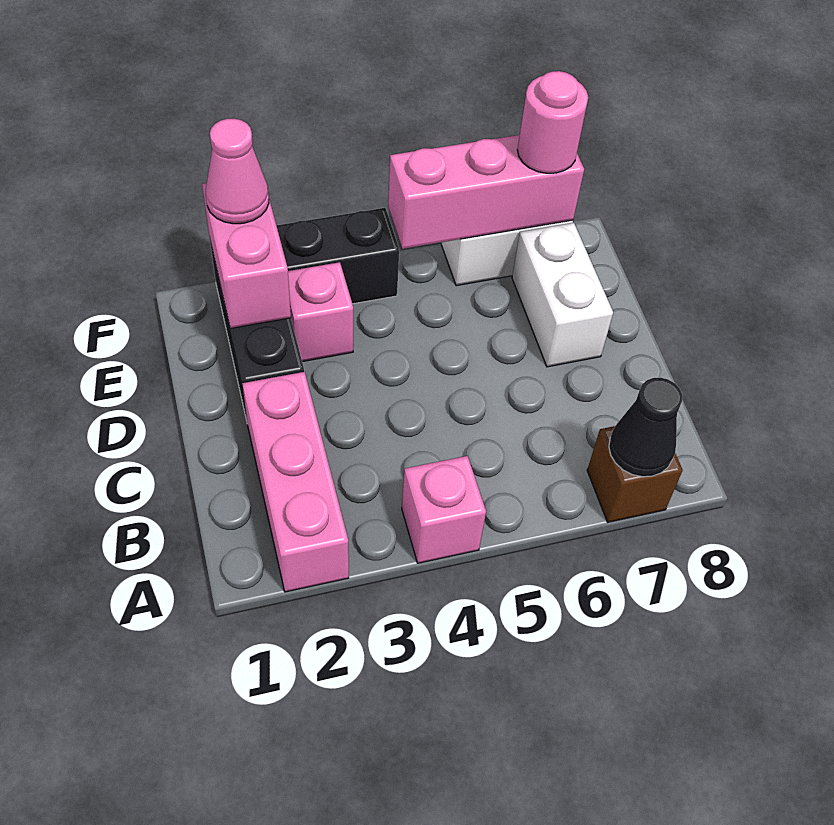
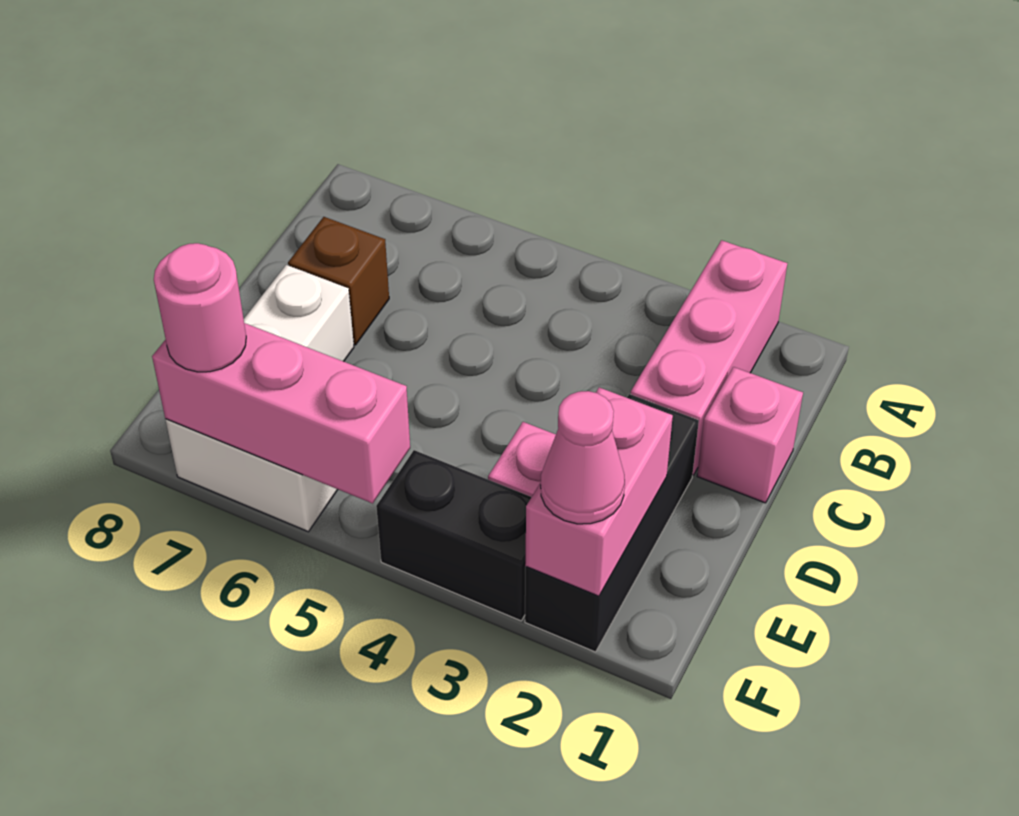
pink 1x1 brick [402,456,486,563] -> pink 1x1 brick moved to [697,367,803,503]
brown 1x1 brick [587,426,682,522] -> brown 1x1 brick moved to [288,217,389,345]
black 1x1 cone [609,378,682,477] -> none

